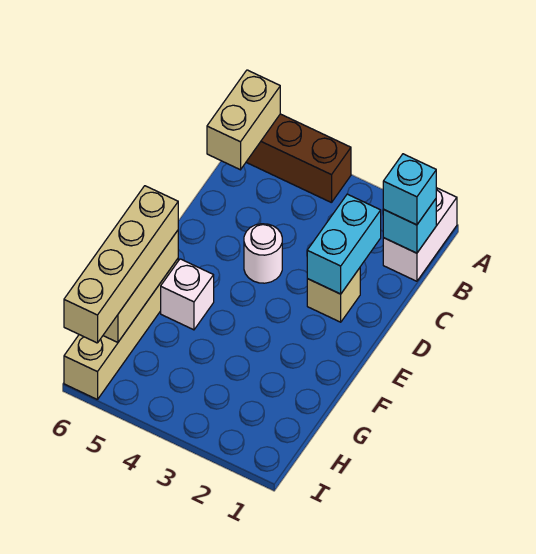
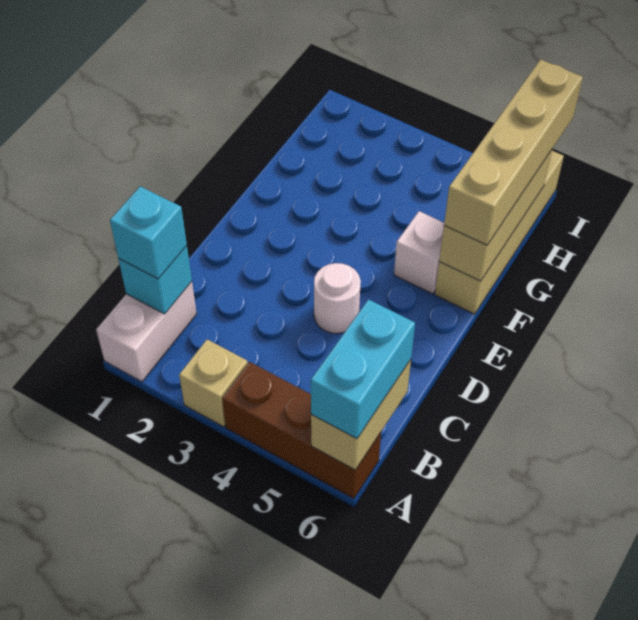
cyan 1x2 brick [307,194,381,294] -> cyan 1x2 brick moved to [311,300,415,439]
tan 1x1 brick [307,268,360,322] -> tan 1x1 brick moved to [179,340,248,427]

